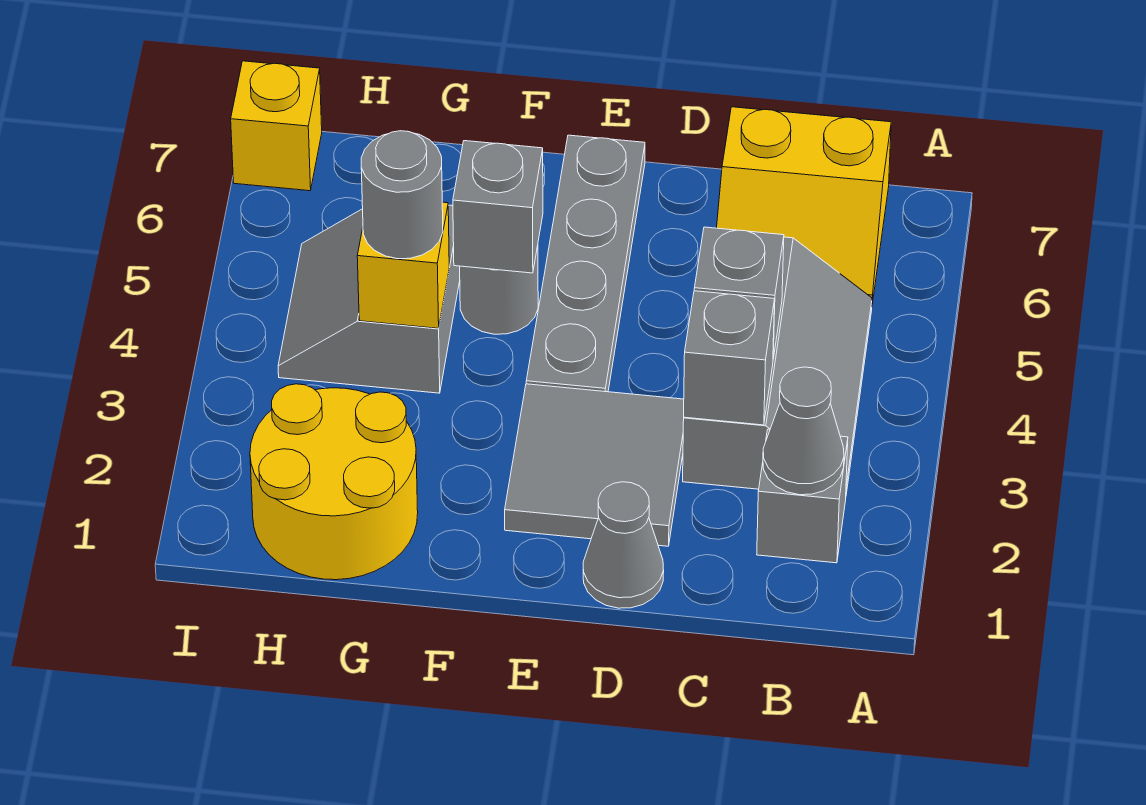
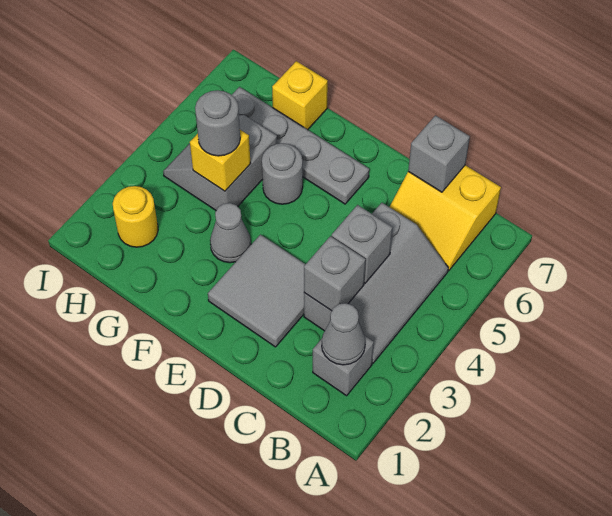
grey 1x1 cone [583,482,664,608] -> grey 1x1 cone moved to [210,203,251,263]
grey 1x4 plate [526,135,645,392] -> grey 1x4 plate turned to [232,87,369,204]
grey 1x1 brick [453,141,543,273] -> grey 1x1 brick moved to [408,115,470,192]
yellow 2x2 round brick [250,384,418,580] -> yellow 1x1 round brick [113,186,158,247]
yellow 1x1 brick [231,61,322,191] -> yellow 1x1 brick moved to [272,61,328,130]

